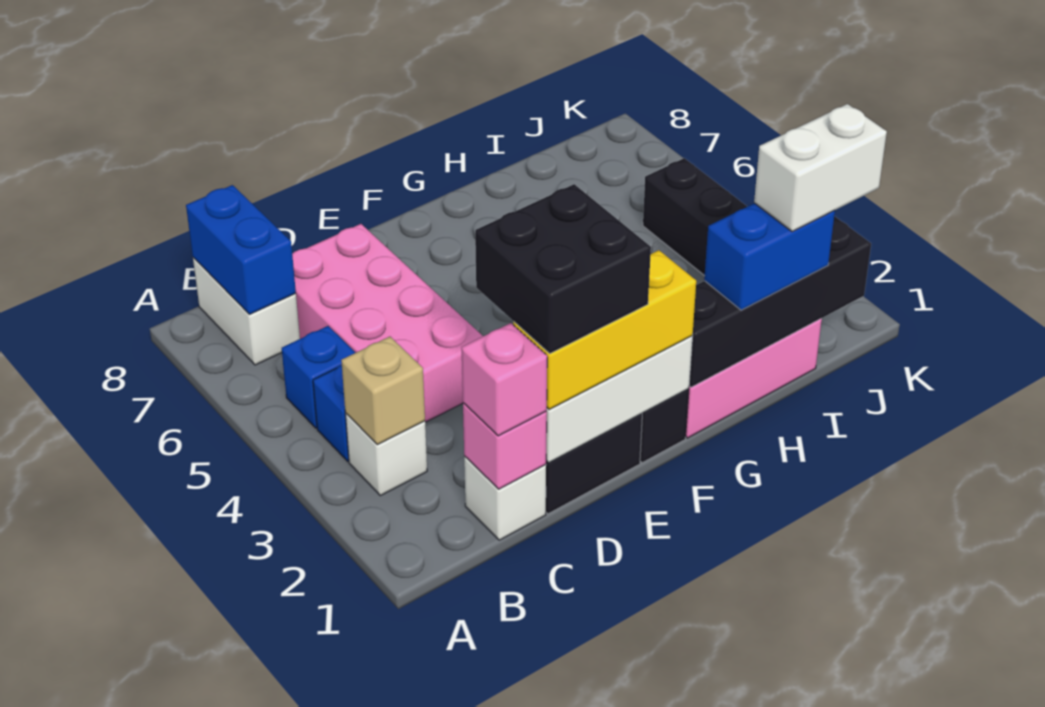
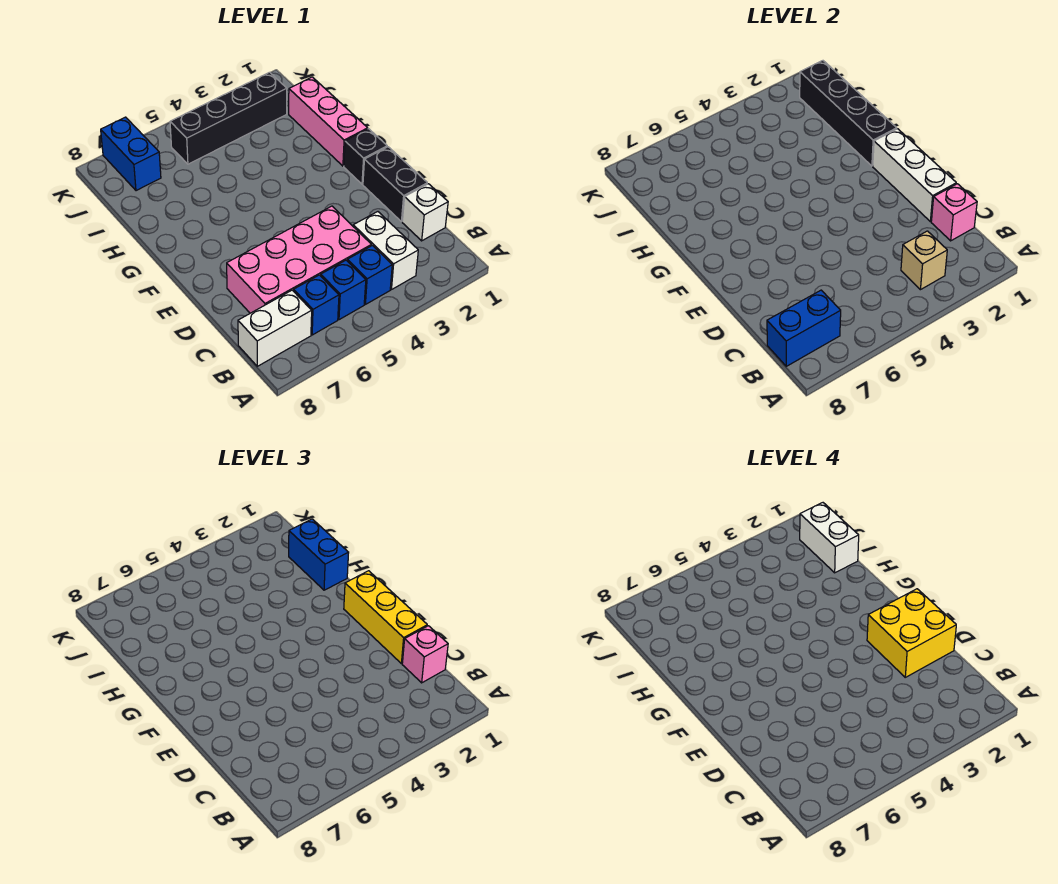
white 1x1 brick [345,413,427,496] -> white 1x2 brick [353,212,418,290]
none -> blue 1x1 brick [294,275,339,335]
black 2x2 brick [475,184,651,353] -> yellow 2x2 brick [867,589,956,677]
none -> blue 1x2 brick [101,117,161,191]

